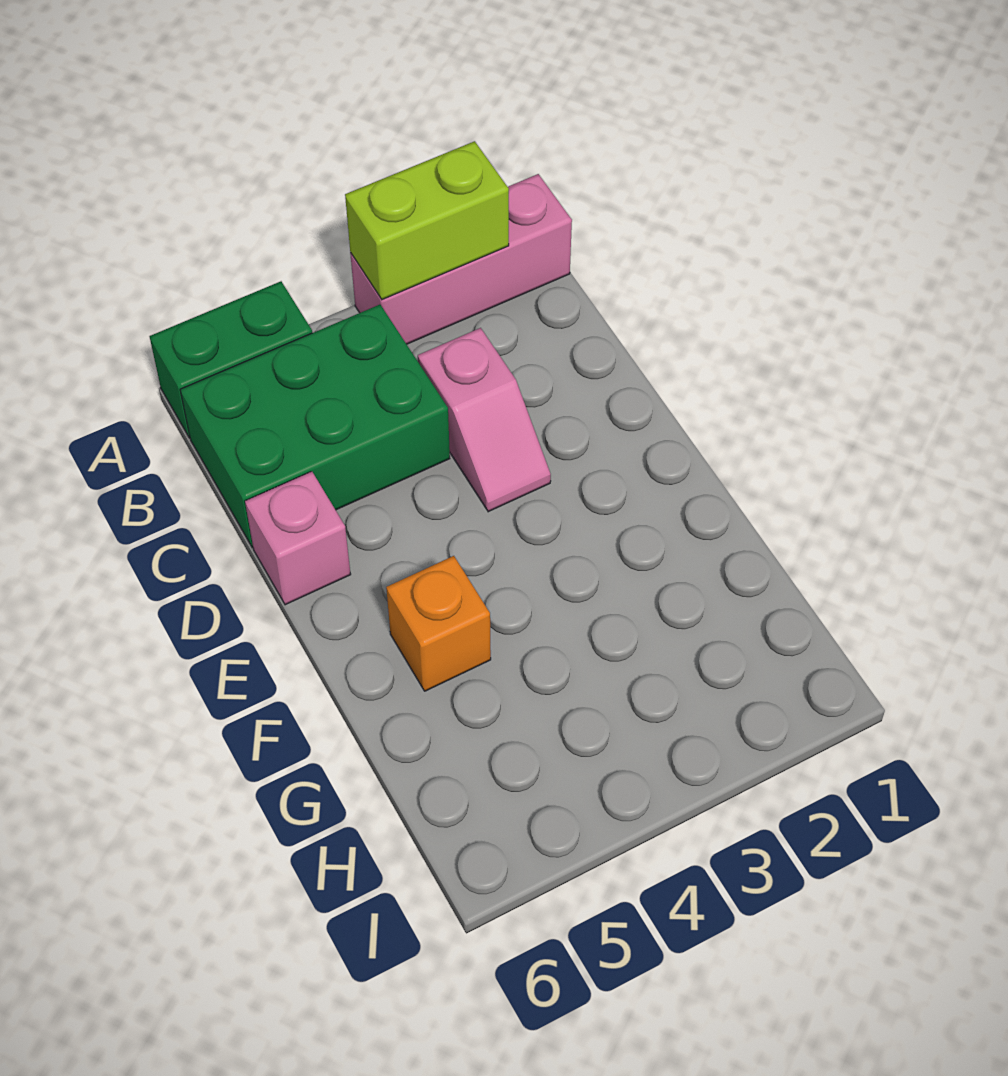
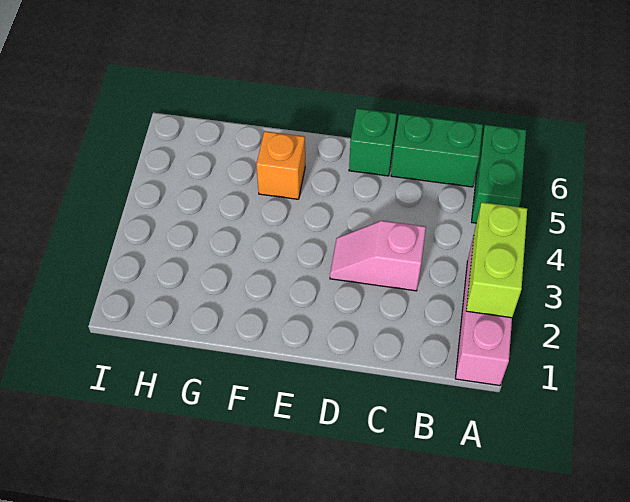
green 2x3 brick [180,305,450,547] -> green 1x2 brick [391,114,483,187]
pink 1x1 brick [245,472,351,605] -> green 1x1 brick [349,108,397,176]

